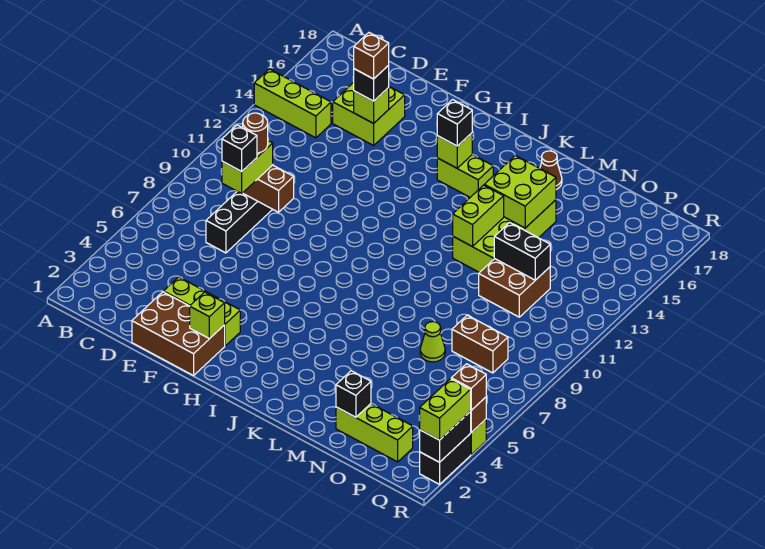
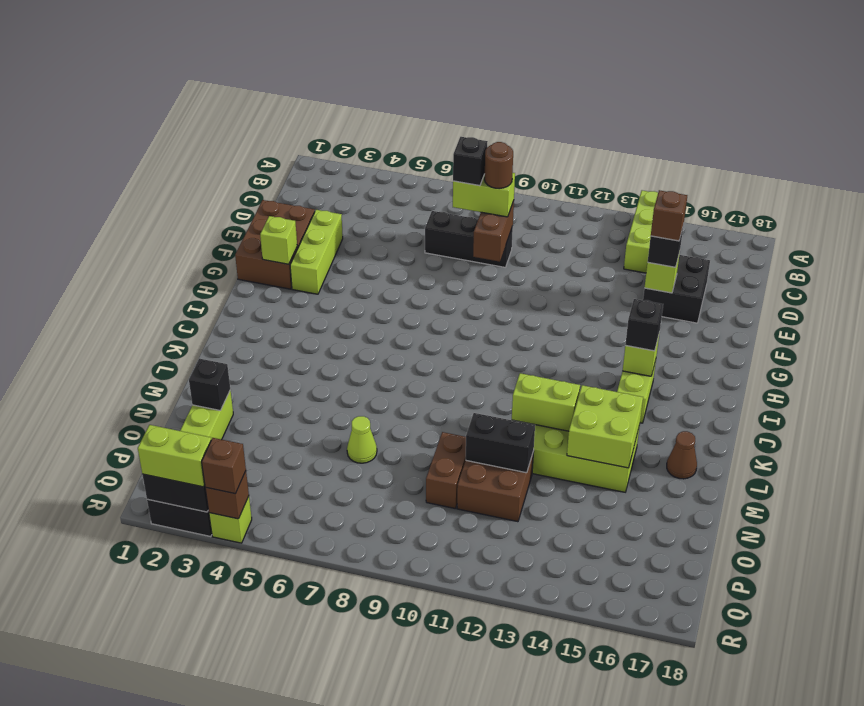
lime 2x2 brick [333,82,405,145] -> black 2x2 brick [643,255,710,323]
black 1x2 brick [494,222,550,280] -> black 1x2 brick turned to [466,413,535,473]
brown 1x2 brick [452,315,508,373] -> brown 1x2 brick moved to [426,432,466,509]

